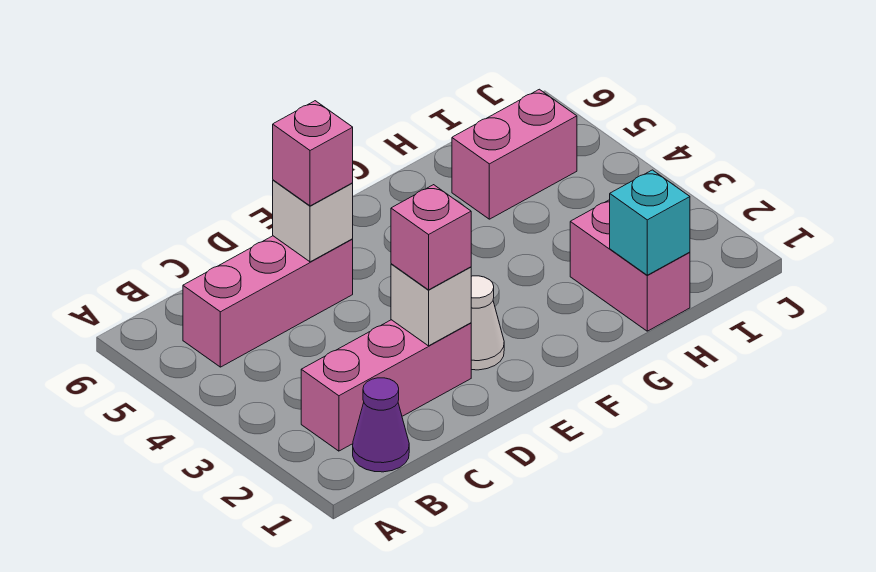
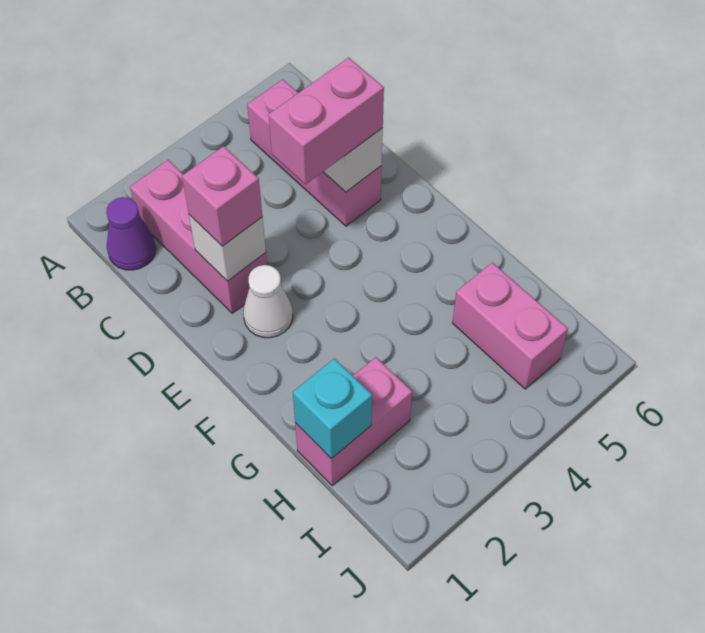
pink 1x1 brick [273,101,353,206] -> pink 1x2 brick [269,58,384,184]

